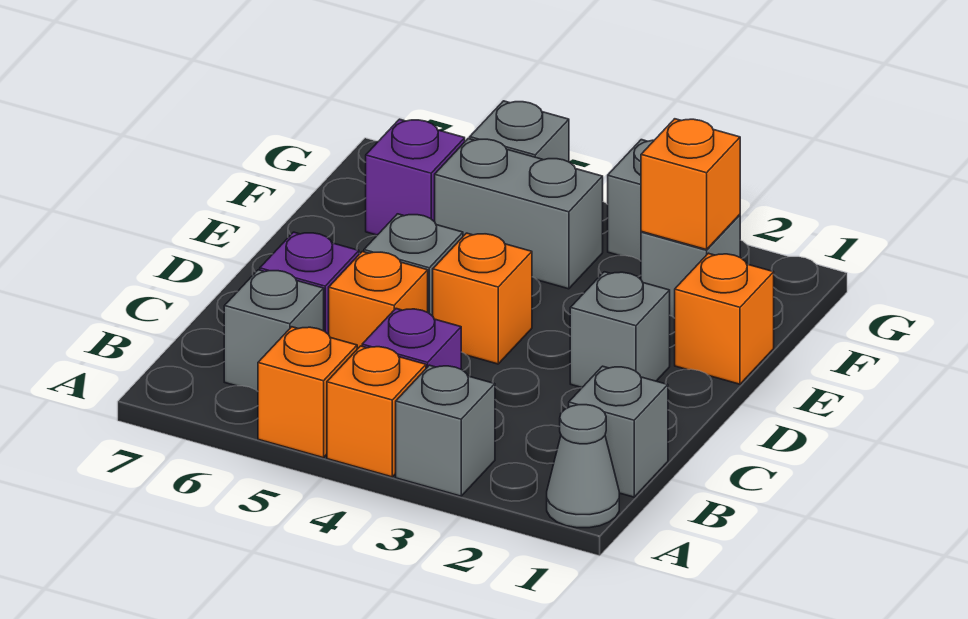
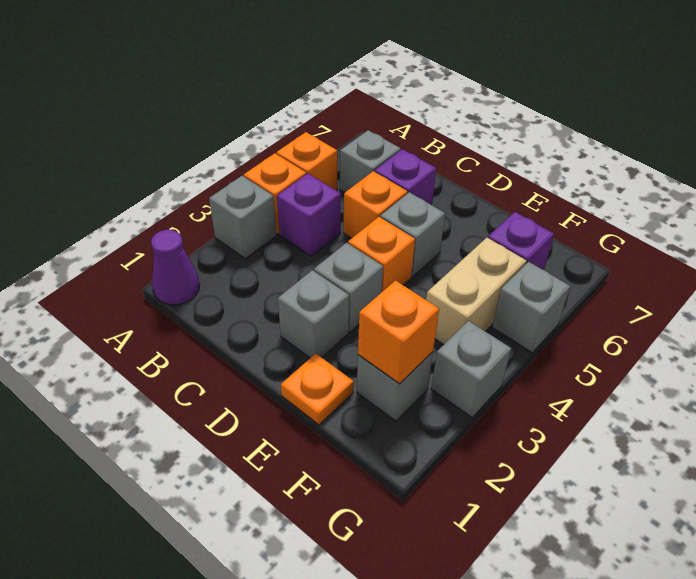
grey 1x1 cone [547,405,619,528] -> purple 1x1 cone [151,230,200,305]
grey 1x1 brick [569,366,668,497] -> grey 1x1 brick moved to [314,243,383,332]
orange 1x1 brick [675,253,774,384] -> orange 1x1 plate [281,354,354,425]
grey 1x2 brick [435,139,603,289] -> tan 1x2 brick [426,238,527,345]

